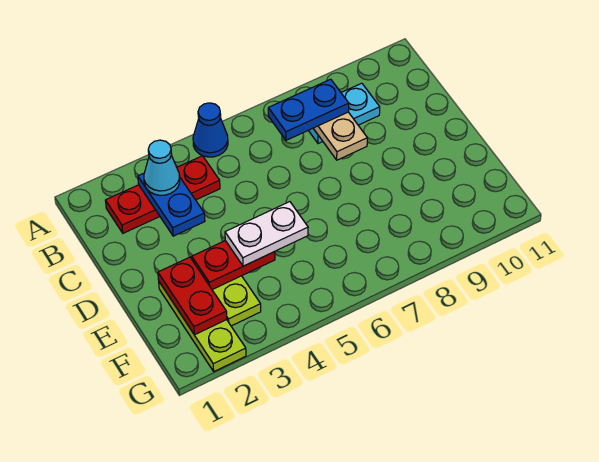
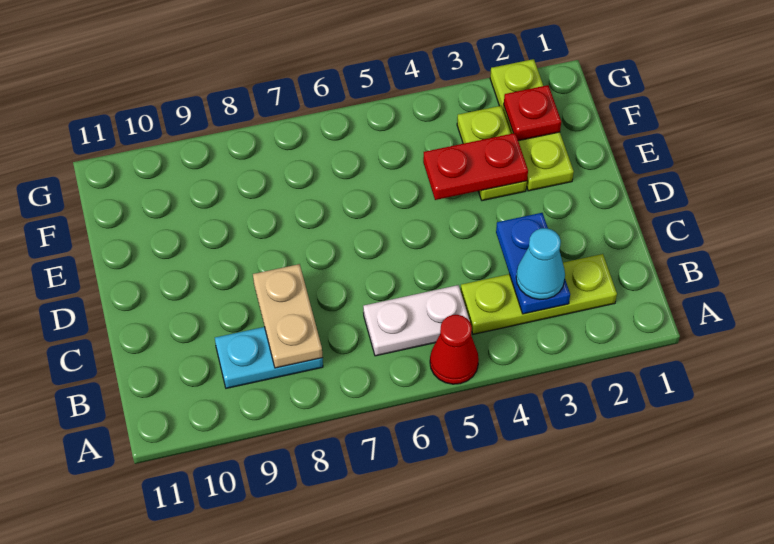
blue 1x1 cone [193,103,228,157] -> red 1x1 cone [430,315,479,384]
red 1x3 plate [105,156,220,233] -> lime 1x3 plate [461,254,617,334]
blue 1x2 plate [268,79,349,140] -> none
red 1x2 plate [158,257,227,335] -> red 1x1 plate [504,85,561,141]
white 1x2 plate [225,202,308,266] -> white 1x2 plate moved to [363,285,470,356]

